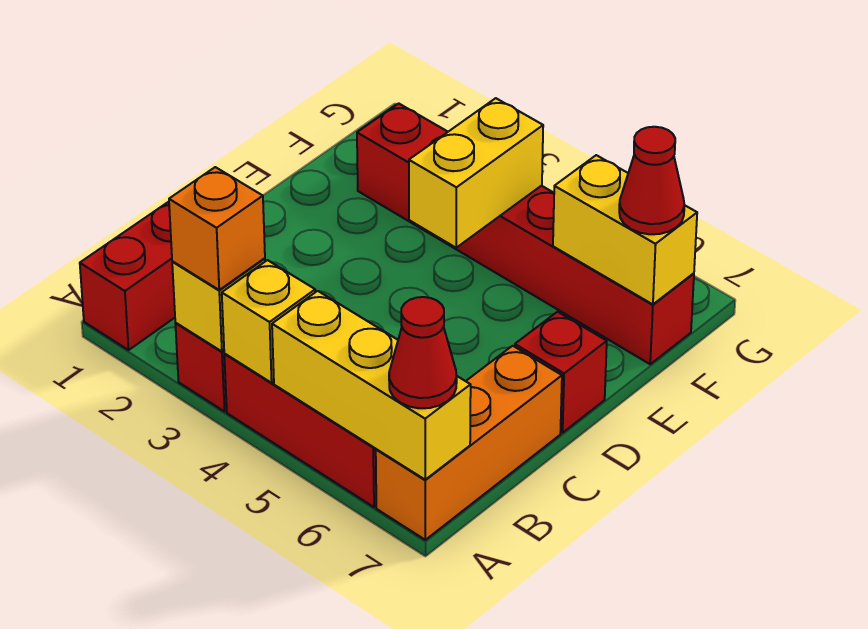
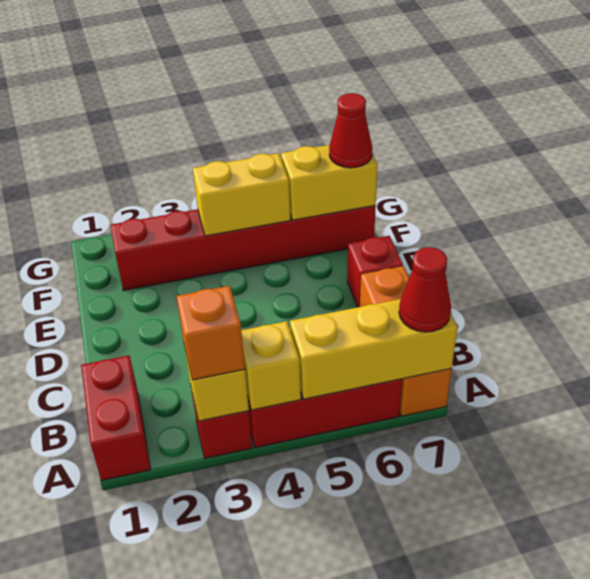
yellow 1x2 brick [409,98,543,248] -> yellow 1x2 brick turned to [193,153,290,236]

